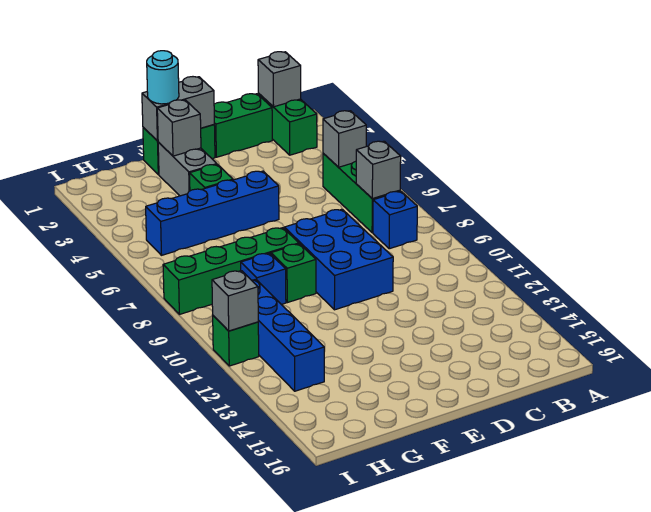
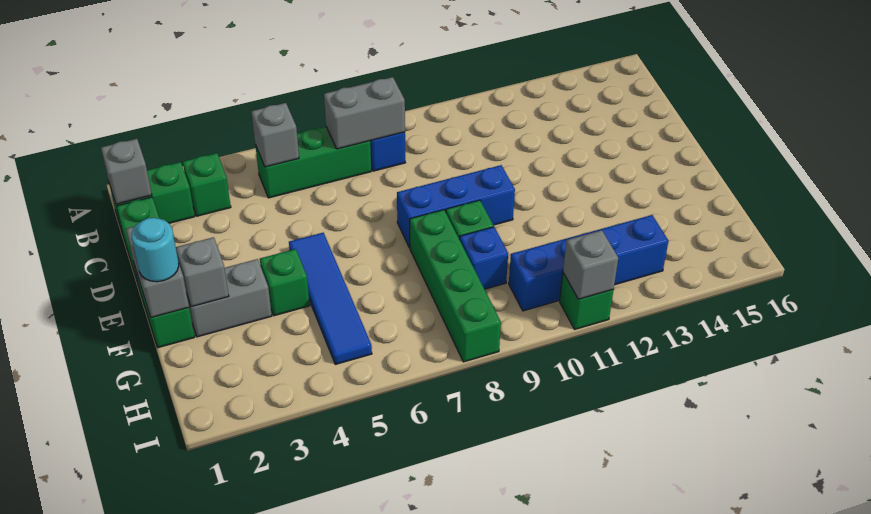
none -> green 1x1 brick [183,153,231,216]
grey 1x1 brick [356,141,401,199] -> grey 1x2 brick [324,77,405,149]
blue 2x3 brick [284,209,393,310] -> blue 1x3 brick [397,165,515,248]
blue 1x4 brick [146,171,279,255] -> blue 1x4 tile [289,233,372,364]

